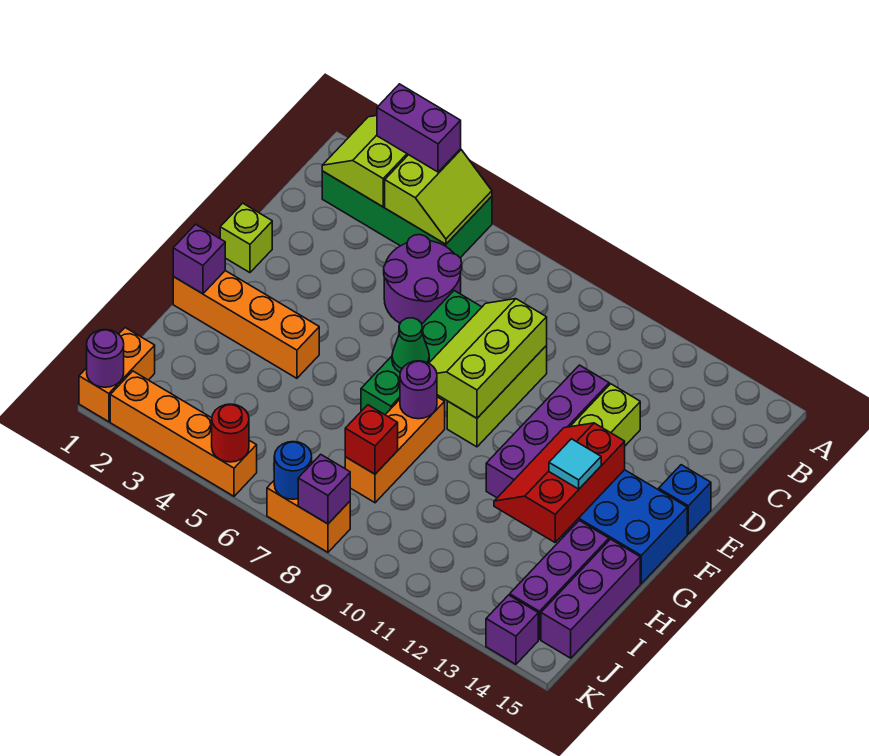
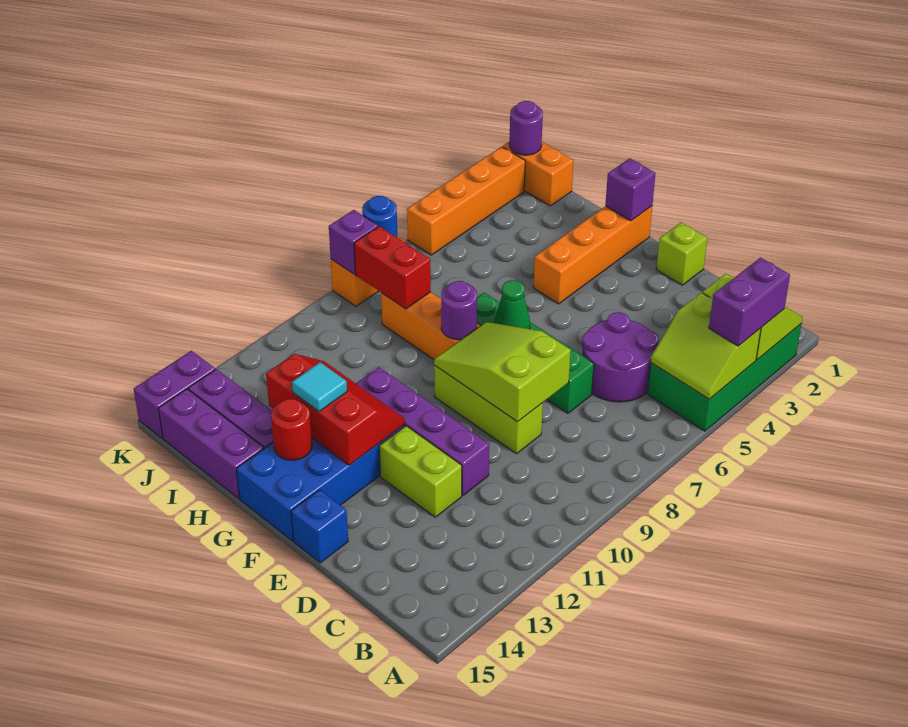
lime 2x3 slope [429,299,547,418] -> lime 2x3 slope turned to [434,322,571,422]
red 1x1 brick [345,405,398,474] -> red 1x2 brick [354,226,431,309]
red 1x1 round brick [212,404,249,462] -> red 1x1 round brick moved to [271,399,312,460]
purple 1x1 brick [486,595,538,664] -> purple 1x2 brick [134,351,215,438]

